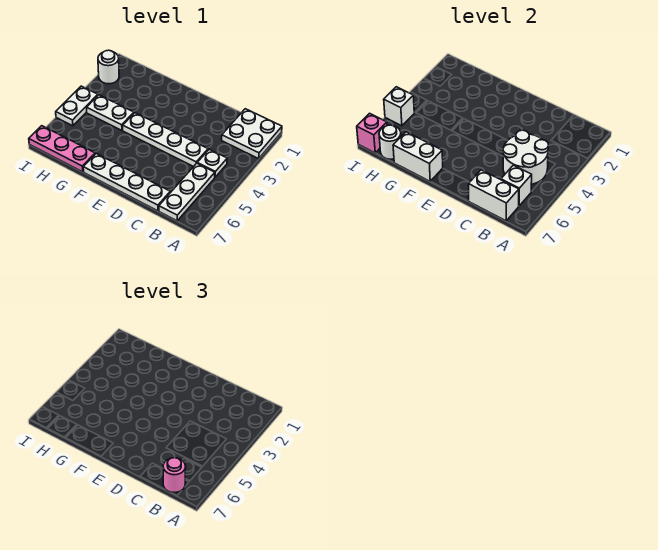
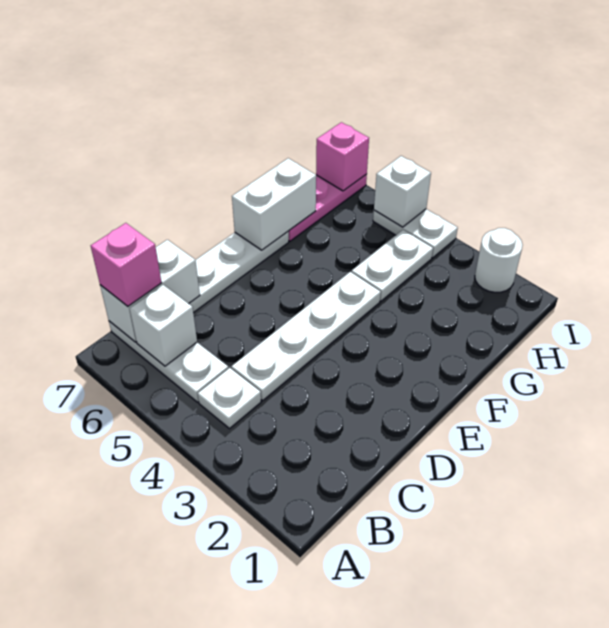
white 2x2 plate [222,109,282,159] -> none
white 2x2 round brick [503,130,549,184] -> none
pink 1x1 round brick [163,458,186,493] -> pink 1x1 brick [91,223,162,306]
white 1x1 round brick [379,125,401,159] -> none

